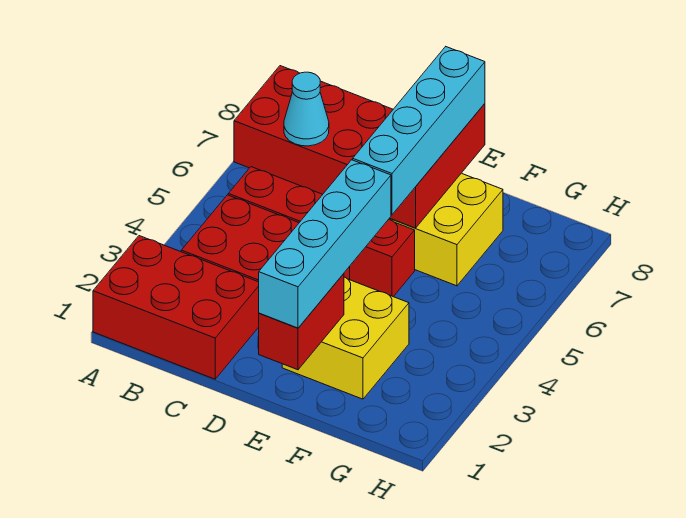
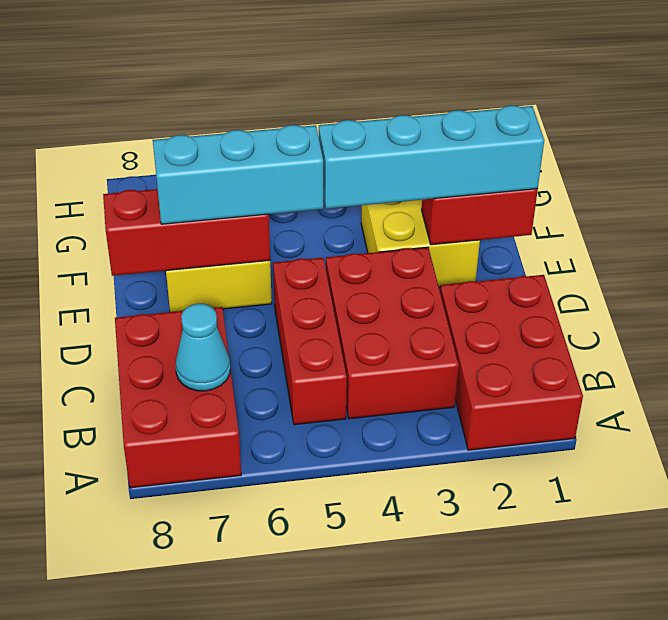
red 1x4 brick [228,167,415,297] -> red 1x3 brick [273,258,347,425]
cyan 1x4 brick [353,47,485,215] -> cyan 1x3 brick [153,125,323,224]

